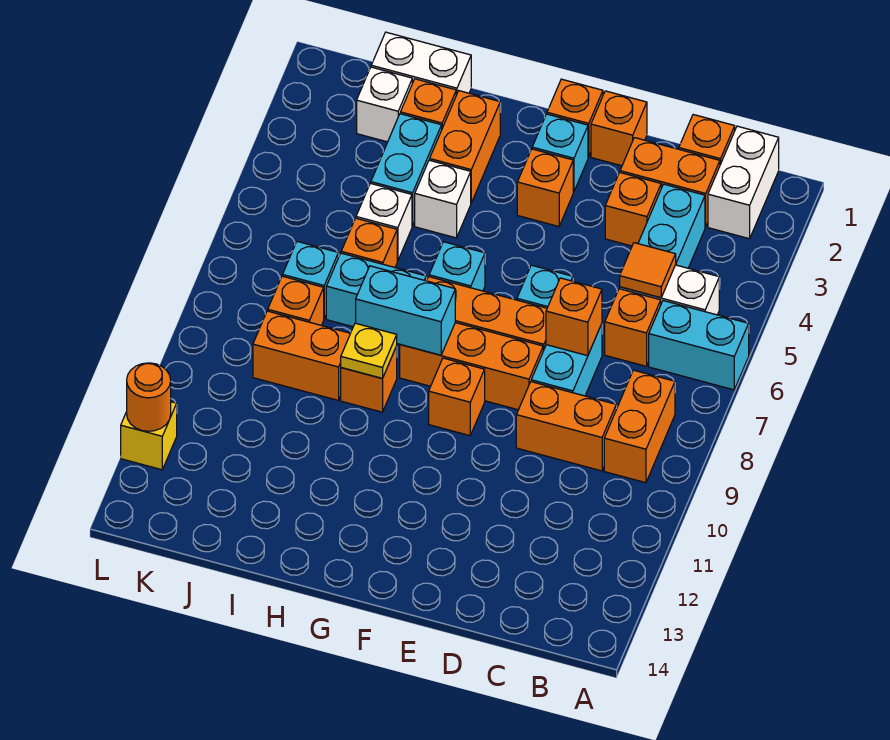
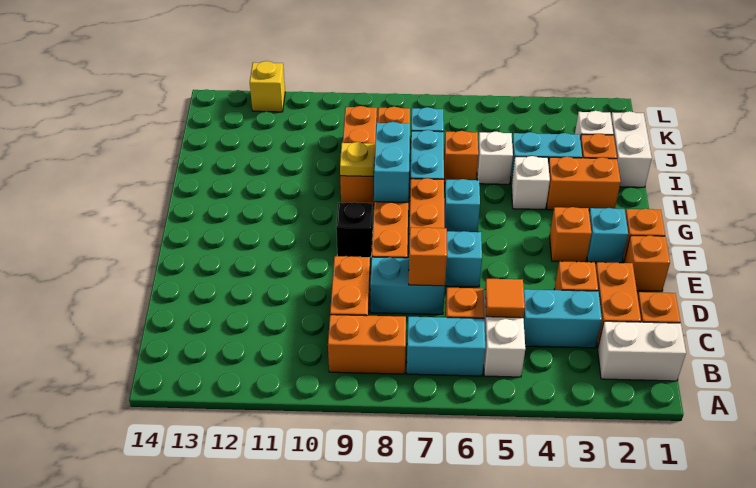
cyan 1x2 brick [649,301,749,390] -> cyan 1x2 brick turned to [407,317,485,376]
orange 1x1 brick [429,358,485,436] -> black 1x1 brick [336,202,373,257]
orange 1x1 round brick [127,363,171,431] -> none

